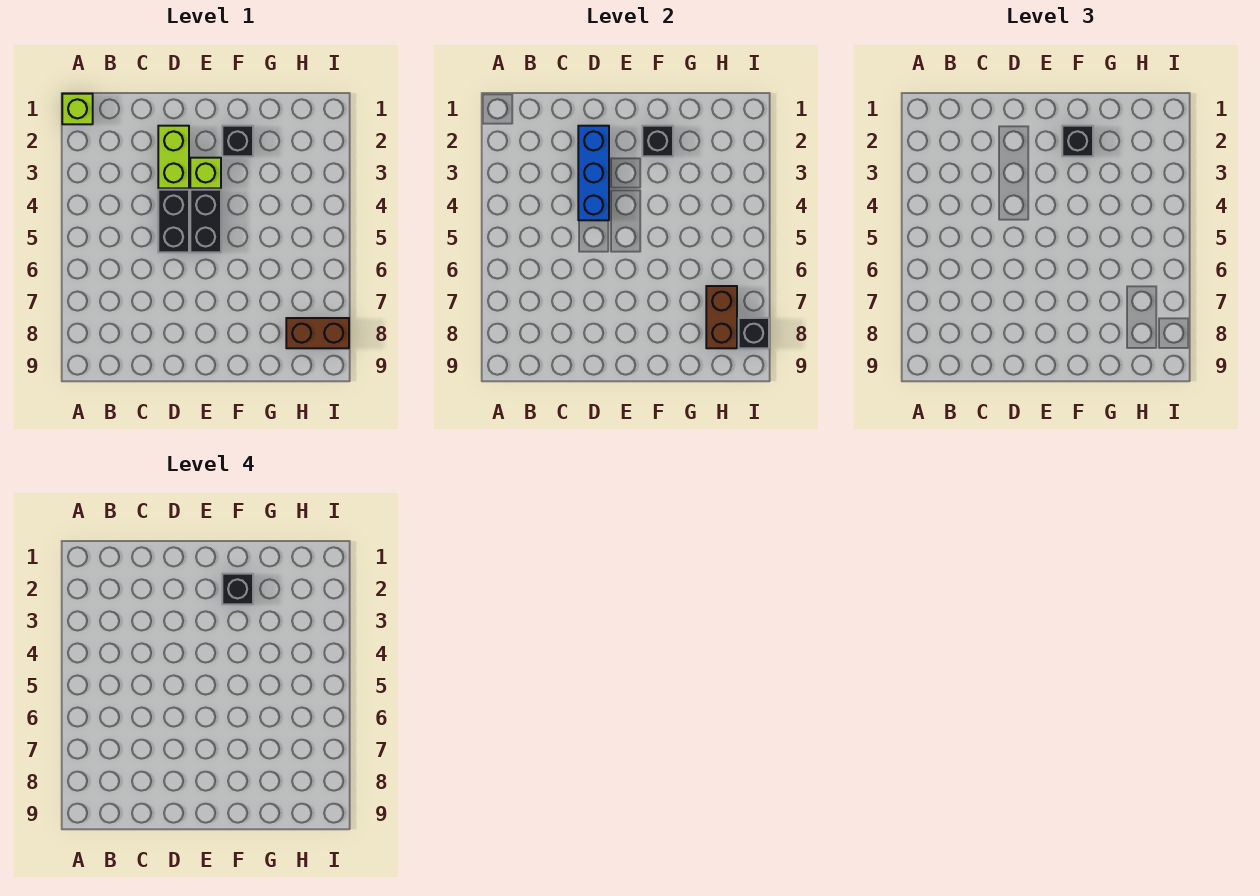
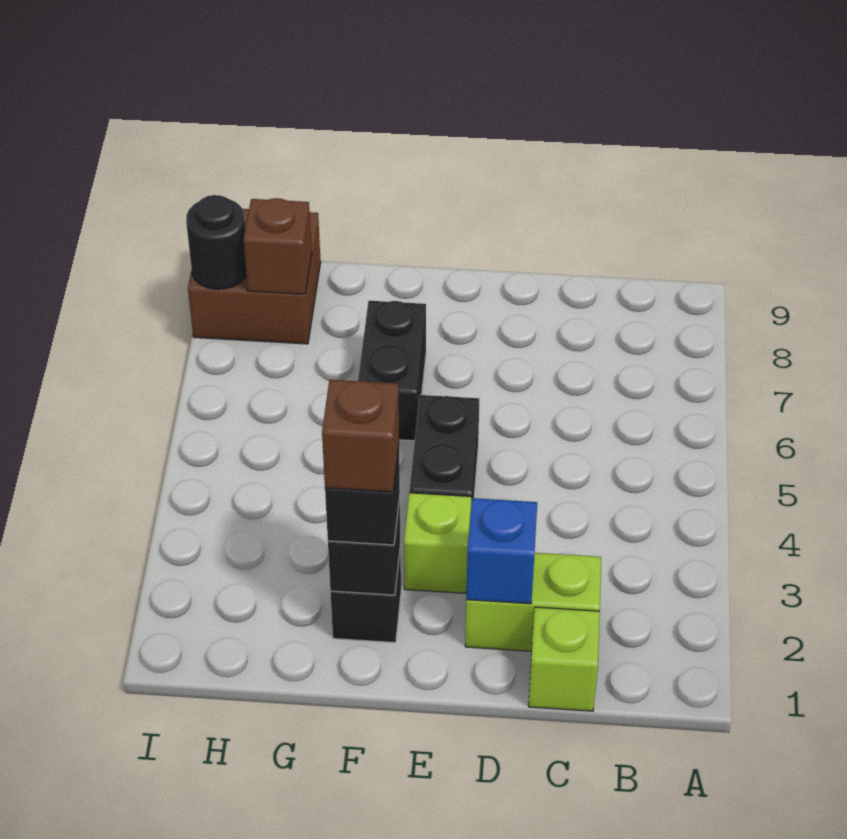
lime 1x1 brick [62,94,93,124] -> lime 1x1 brick moved to [529,607,600,711]
lime 1x2 brick [158,126,189,188] -> lime 1x2 brick turned to [465,553,601,651]
blue 1x3 brick [578,126,609,220] -> blue 1x1 brick [466,498,537,604]
black 1x2 brick [158,190,189,252] -> black 1x2 brick moved to [358,301,426,441]
black 1x1 brick [222,574,253,604] -> brown 1x1 brick [322,380,399,492]
brown 1x2 brick [706,286,737,348] -> brown 1x1 brick [244,198,312,294]
brown 1x2 brick [286,318,349,348] -> brown 2x2 brick [188,209,321,344]
black 1x1 brick [739,318,769,348] -> black 1x1 round brick [186,195,247,289]

